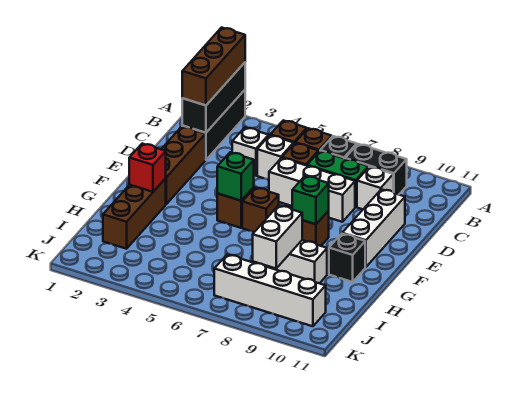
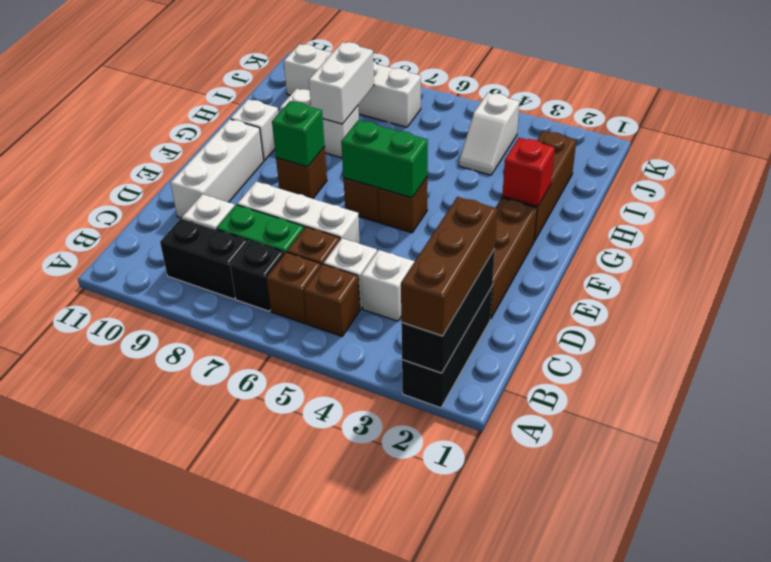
green 1x1 brick [217,152,254,201] -> green 1x2 brick [341,120,428,198]
black 1x1 brick [329,234,365,282] -> white 1x1 brick [230,99,278,160]
none -> white 1x2 slope [459,93,519,175]

